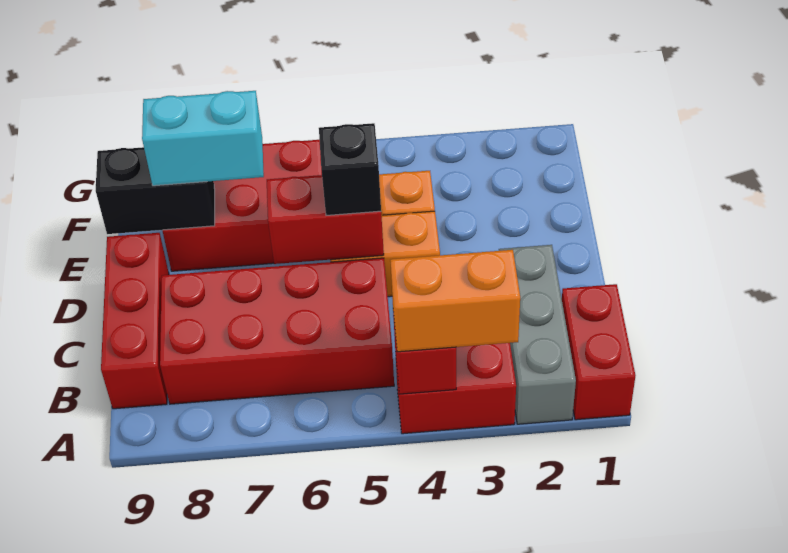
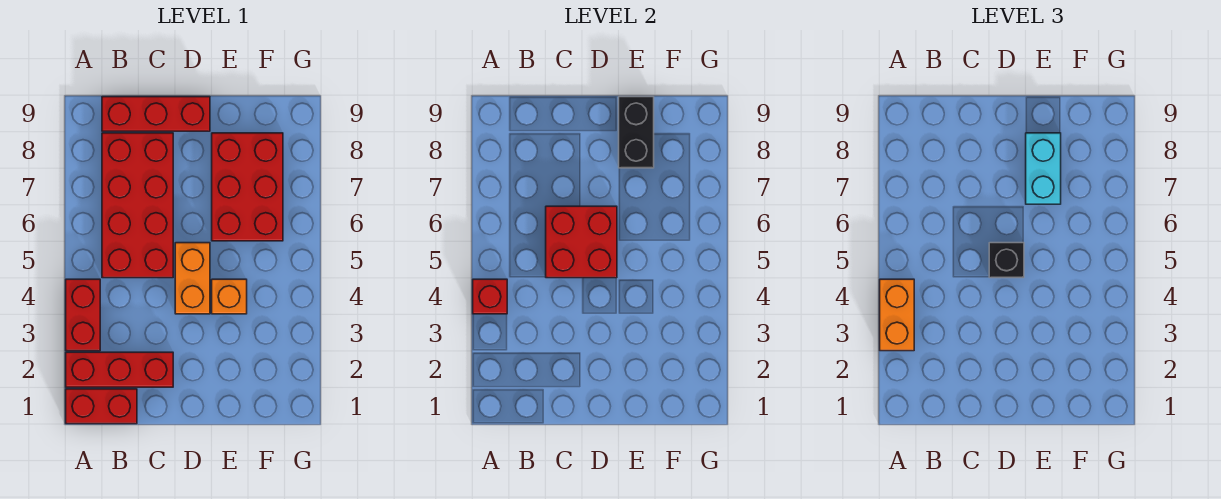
grey 1x3 brick [499,245,576,424] -> red 1x3 brick [66,352,173,387]
red 1x2 brick [267,175,384,264] -> red 2x2 brick [546,206,617,278]

